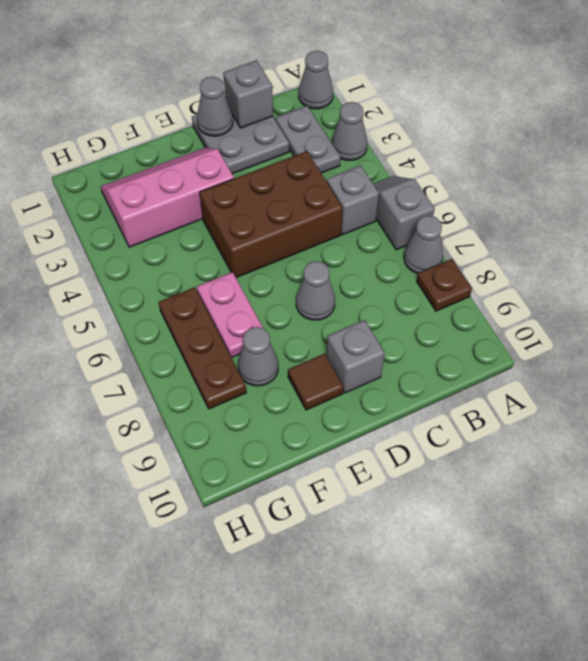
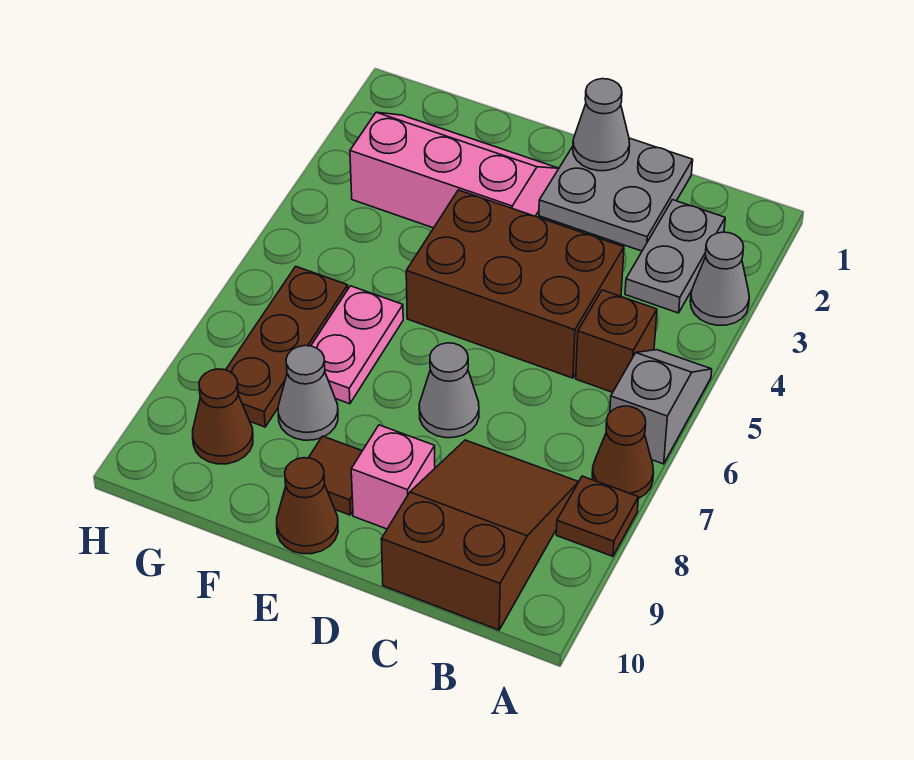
grey 1x1 cone [299,51,333,109] -> none
grey 1x1 cone [404,216,443,274] -> brown 1x1 cone [592,406,654,499]
grey 1x1 brick [327,166,379,234] -> brown 1x1 brick [576,290,657,392]
none -> brown 2x3 slope [381,440,578,630]
grey 1x1 brick [223,61,273,128] -> none
grey 1x1 brick [327,320,385,393] -> pink 1x1 brick [351,425,435,529]
none -> brown 1x1 cone [277,458,338,554]
none -> brown 1x1 cone [193,369,253,464]

